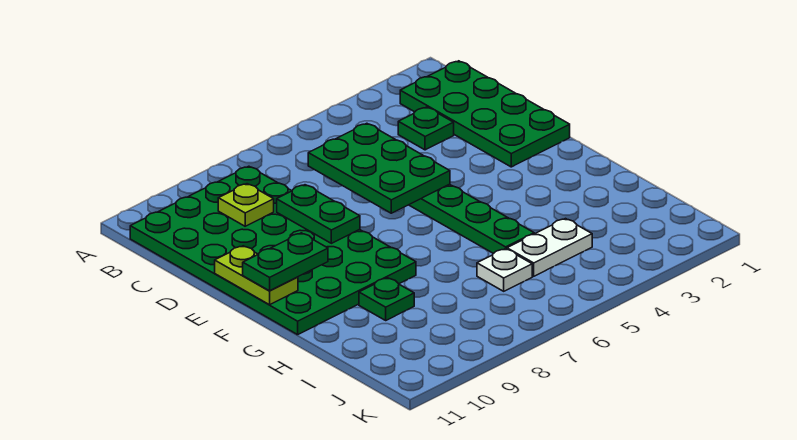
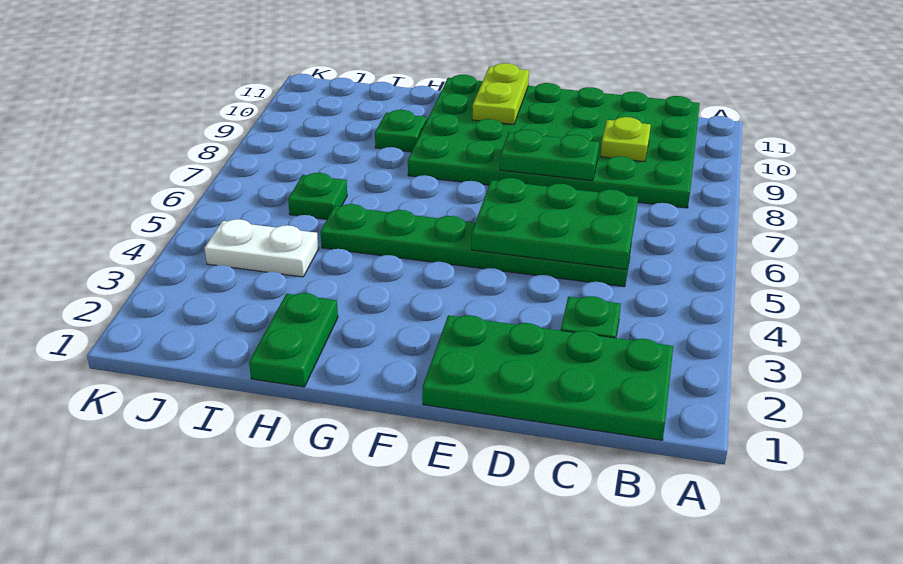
lime 1x2 plate [215,246,298,305] -> lime 1x2 plate turned to [472,63,529,124]
green 1x2 plate [243,233,328,291] -> green 1x2 plate moved to [249,293,338,387]
white 1x2 plate [507,219,592,276] -> white 1x2 plate turned to [205,219,319,277]
white 1x1 plate [477,249,532,291] -> green 1x1 plate [288,173,347,219]

